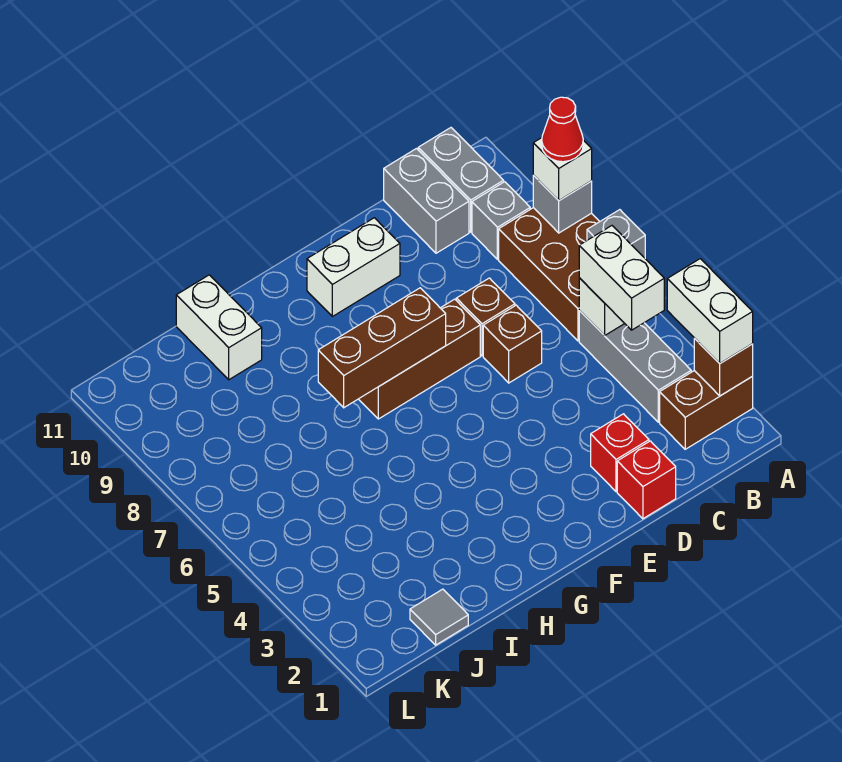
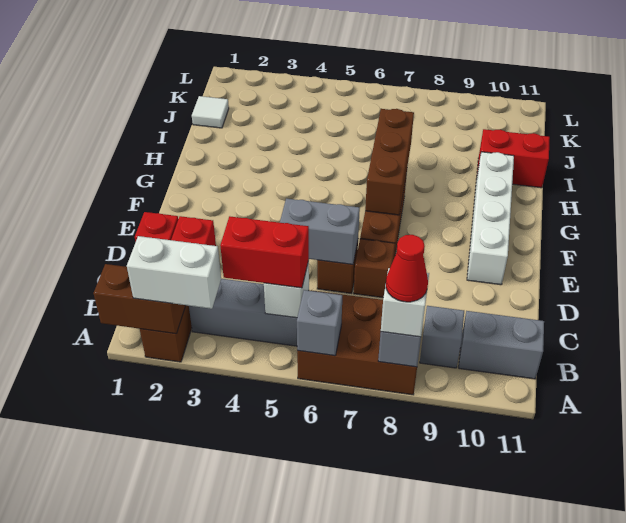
brown 1x1 brick [694,338,753,396] -> brown 1x2 brick [93,264,186,334]
white 1x2 brick [579,226,664,330] -> red 1x2 brick [220,216,309,288]
grey 1x2 brick [384,149,469,253] -> grey 1x2 brick moved to [280,198,360,264]
white 1x2 brick [307,218,400,316] -> white 1x4 brick [467,152,514,285]
white 1x2 brick [176,275,262,380] -> red 1x2 brick [477,129,550,188]
grey 1x1 tile [410,589,468,645] -> white 1x1 tile [192,96,229,128]

